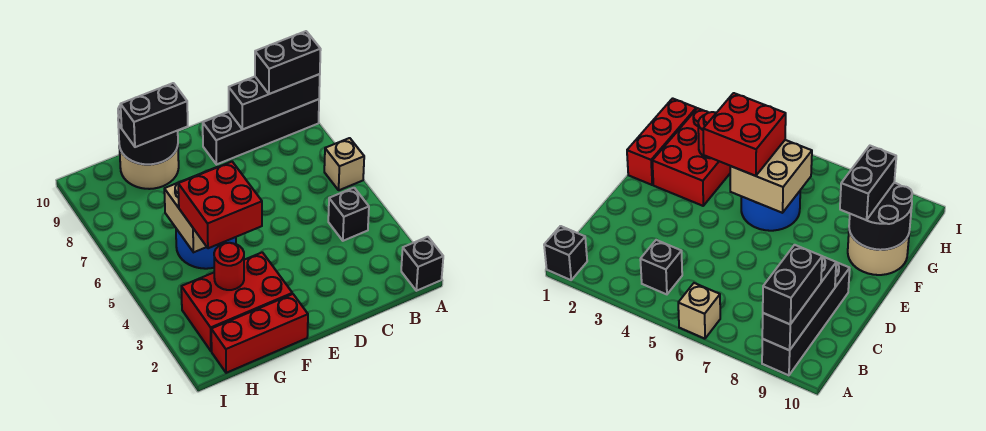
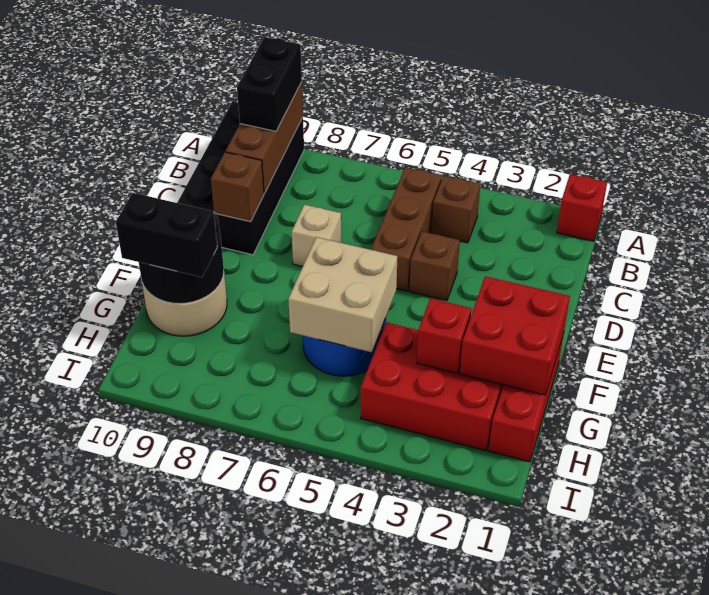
black 1x1 brick [401,237,443,291] -> red 1x1 brick [557,174,607,241]
tan 1x1 brick [324,138,364,190] -> tan 1x1 brick moved to [292,205,341,267]
black 1x4 brick [203,99,319,165] -> black 2x4 brick [177,101,304,255]
black 1x3 brick [229,74,320,129] -> brown 1x3 brick [226,82,303,194]
black 1x1 brick [328,188,369,241] -> brown 1x1 brick [432,176,480,243]
none -> brown 1x3 brick [371,167,442,291]
none -> brown 1x1 brick [409,231,460,301]
none -> brown 1x1 brick [211,152,264,222]
red 2x3 brick [181,252,292,351] -> red 2x3 brick turned to [361,322,503,451]
red 2x2 brick [178,162,262,248] -> red 2x2 brick moved to [460,276,570,395]
black 1x2 brick [121,83,188,147] -> black 1x2 brick turned to [116,193,217,277]
red 1x1 round brick [214,243,244,290] -> red 1x1 brick [417,298,472,373]

